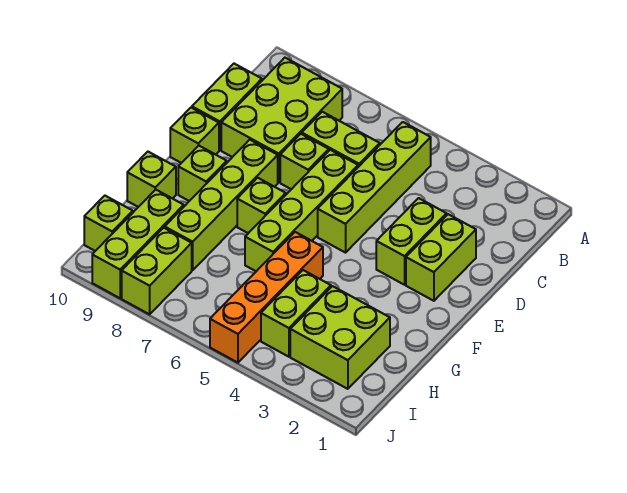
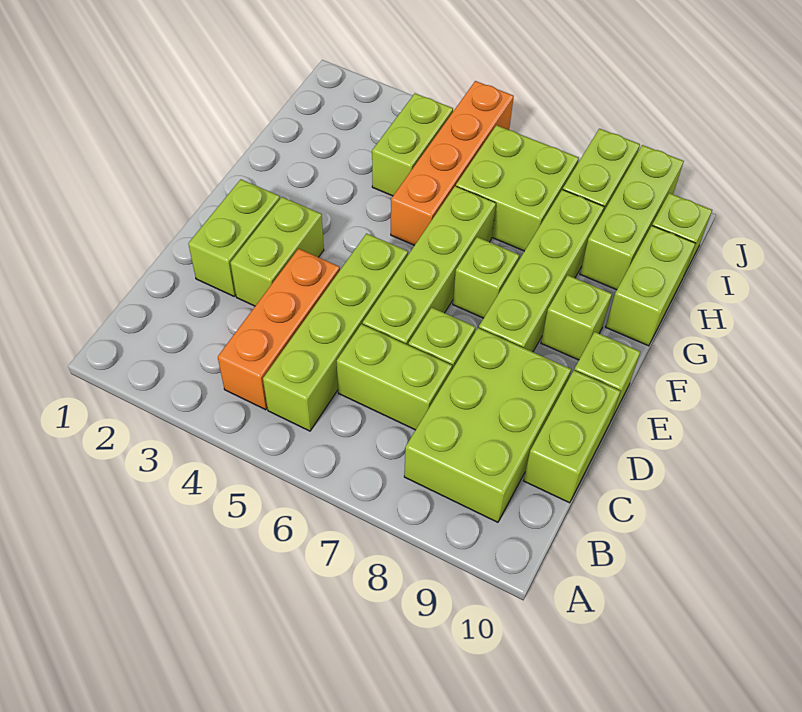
none -> orange 1x3 brick [218,249,340,410]
lime 1x1 brick [127,152,176,207] -> lime 1x2 brick [606,226,696,346]
lime 2x2 brick [290,286,390,389] -> lime 2x2 brick moved to [456,125,579,251]

